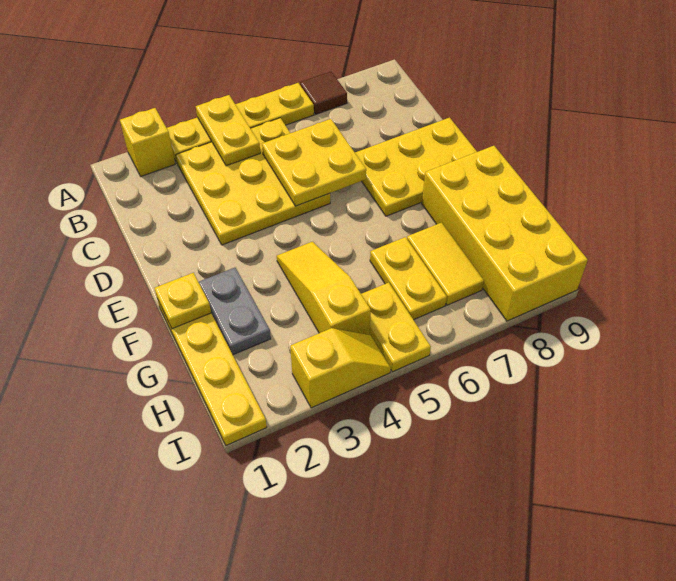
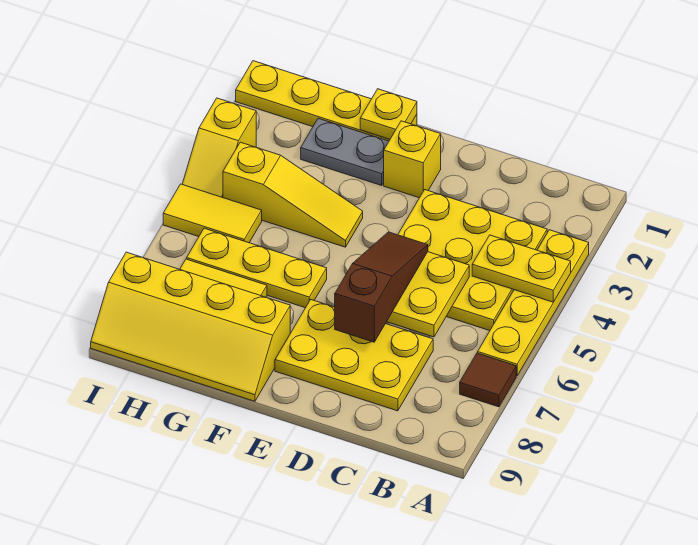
yellow 1x1 brick [120,108,175,176] -> yellow 1x1 brick moved to [384,121,441,198]
none -> brown 1x3 slope [335,232,428,342]
yellow 2x3 plate [355,118,477,216] -> yellow 2x3 plate turned to [275,300,433,411]
yellow 2x4 brick [422,146,588,321] -> yellow 2x4 slope [91,252,290,401]
yellow 1x2 plate [370,237,447,320] -> yellow 1x3 plate [187,228,327,308]
yellow 1x2 plate [361,283,431,372] -> yellow 1x2 tile [163,184,262,243]

